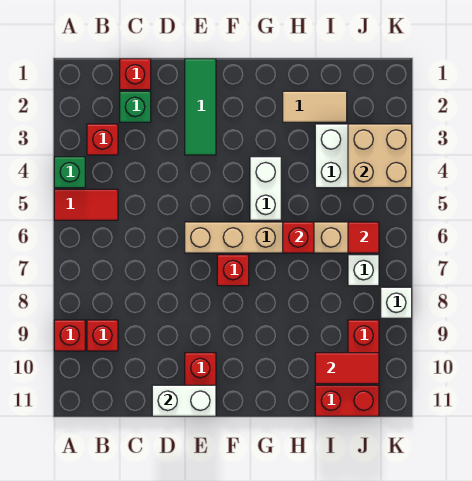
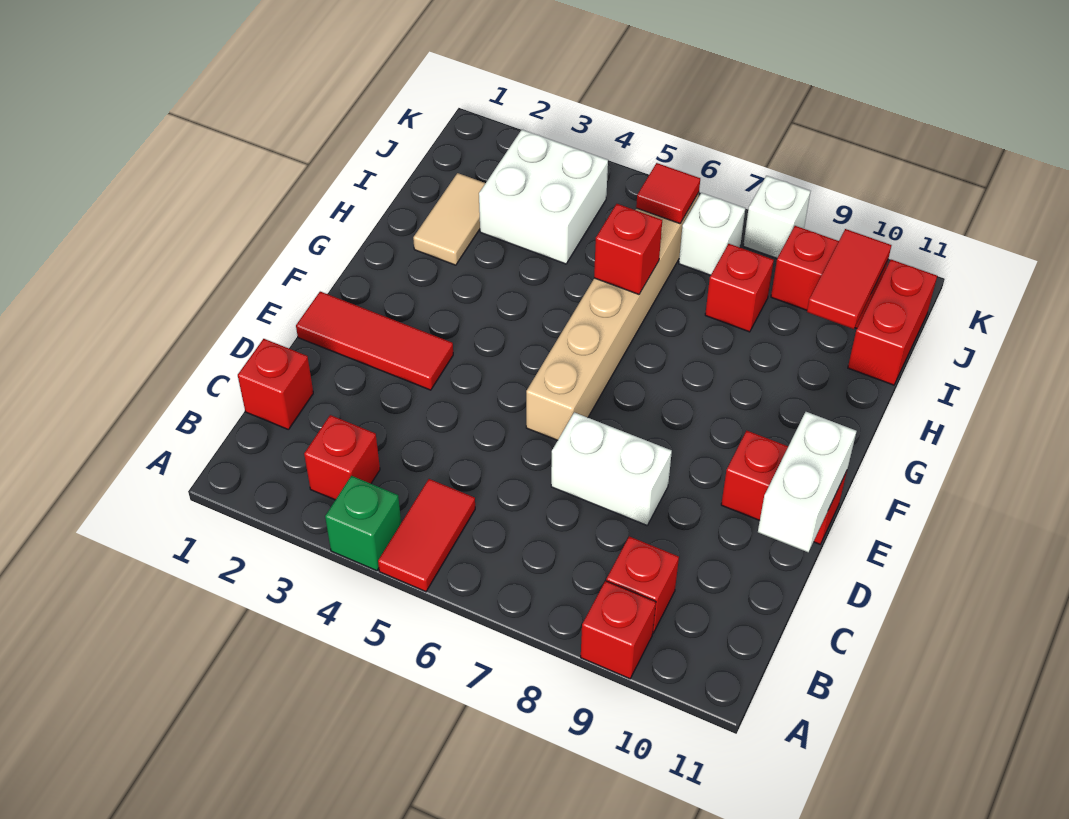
green 1x1 brick [120,91,151,122] -> none
green 1x3 tile [185,59,216,155] -> red 1x3 tile [296,292,453,390]
red 1x1 brick [217,255,249,286] -> red 1x1 brick moved to [705,244,774,332]
white 1x2 brick [250,157,281,220] -> white 1x2 brick moved to [551,412,672,525]
tan 2x2 brick [348,124,412,188] -> none

